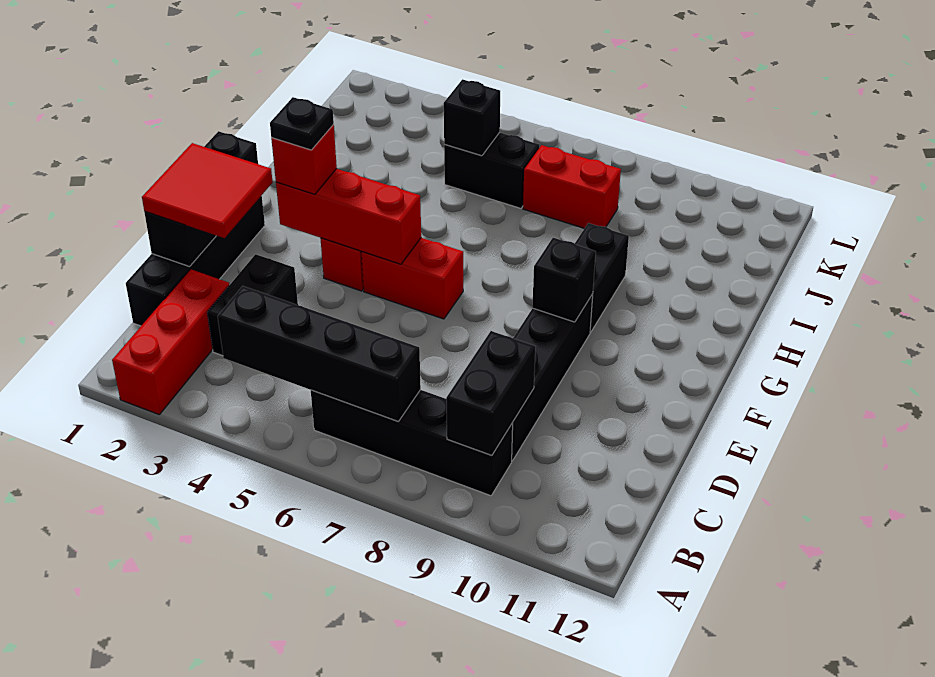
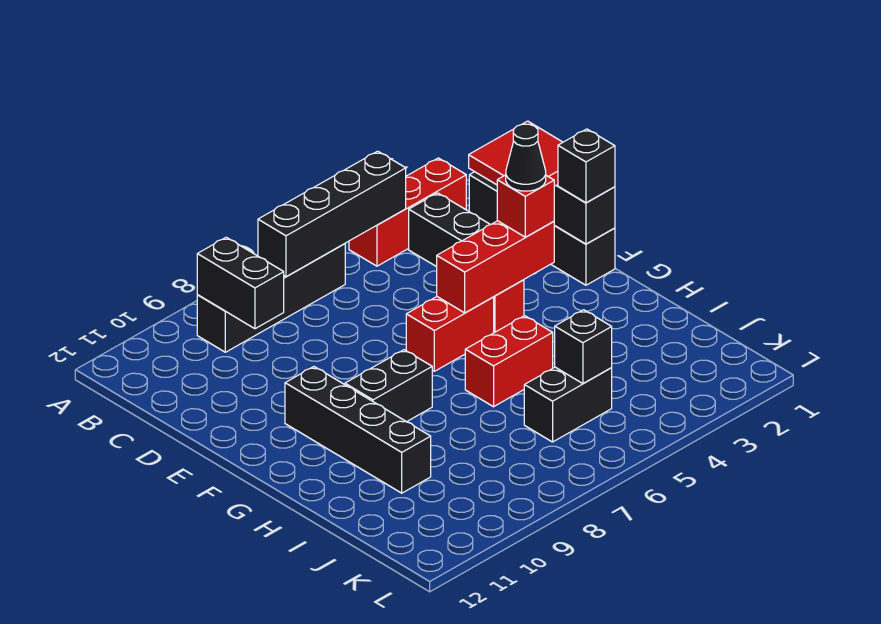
red 1x3 brick [112,269,229,414] -> red 1x3 brick turned to [349,158,466,266]
black 1x4 brick [512,294,593,461] -> black 1x4 brick moved to [285,367,431,493]
black 1x1 plate [270,97,334,150] -> black 1x1 cone [506,124,546,191]
black 1x1 brick [532,238,596,322] -> black 1x1 brick moved to [558,129,615,203]
black 1x2 brick [575,223,629,332] -> black 1x2 brick turned to [345,350,432,422]
red 1x2 brick [523,145,621,228] -> red 1x2 brick moved to [465,316,553,407]

